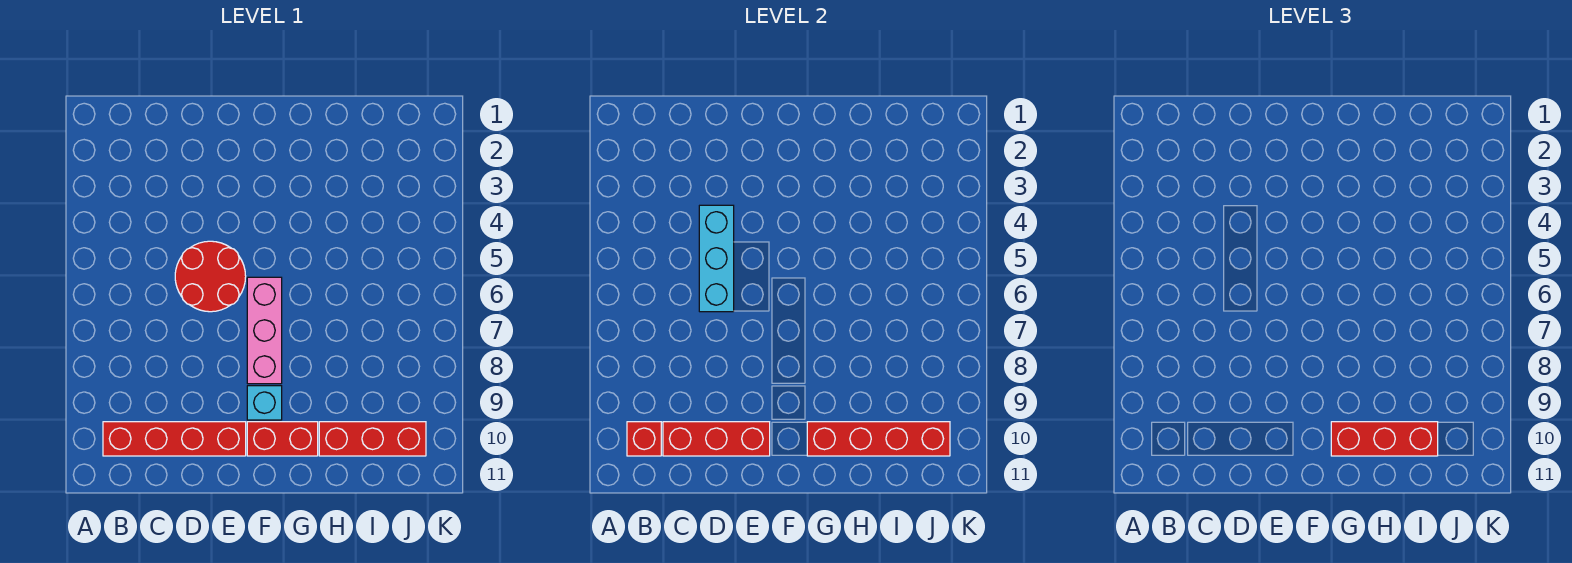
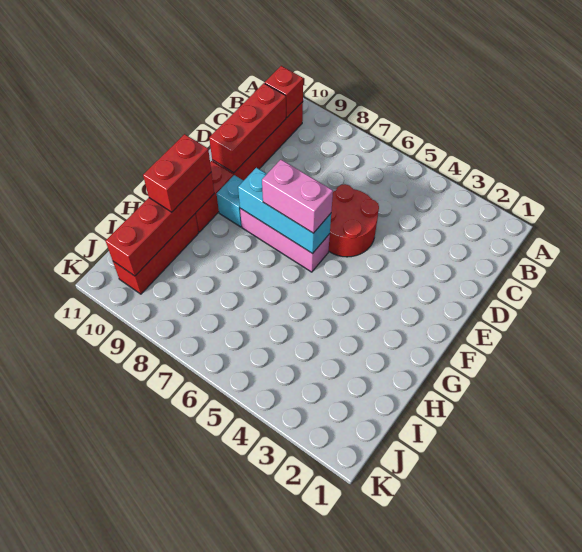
cyan 1x3 brick [699,205,734,312] -> cyan 1x3 brick moved to [238,168,331,254]
none -> pink 1x2 brick [262,160,333,233]
red 1x3 brick [1331,422,1438,456] -> red 1x2 brick [143,134,211,212]

